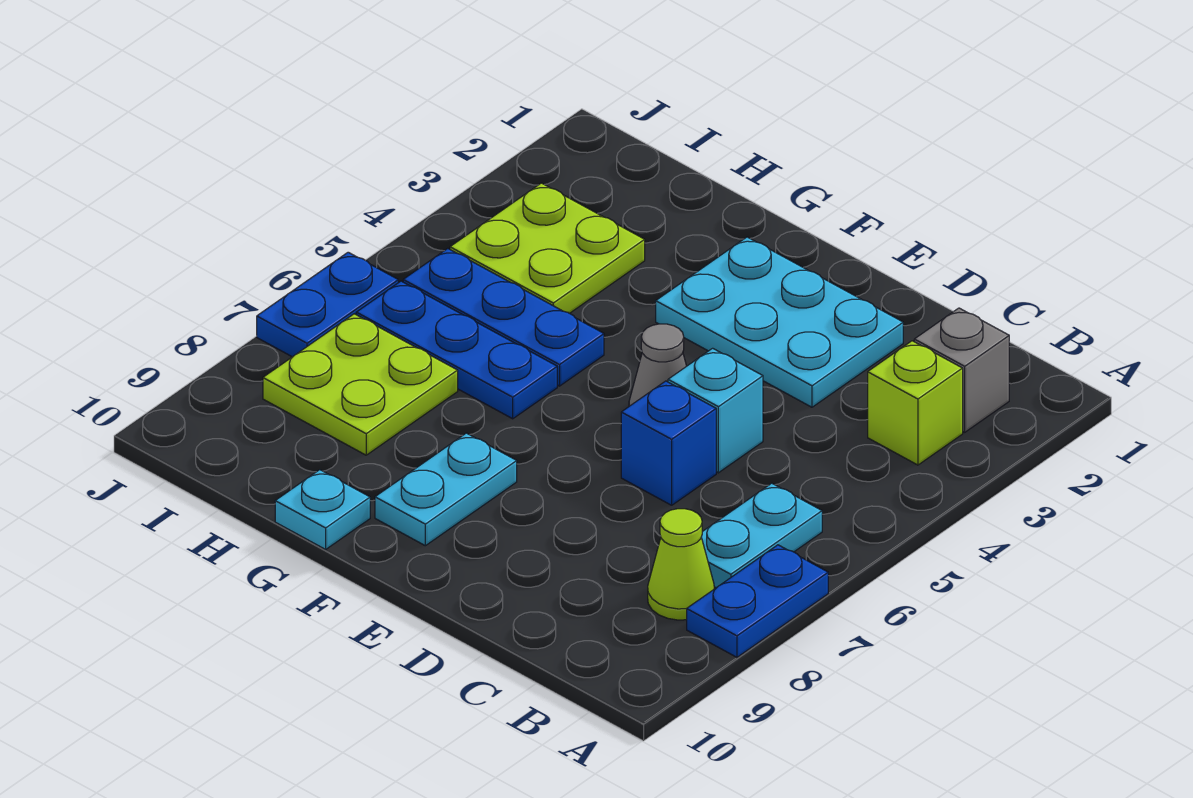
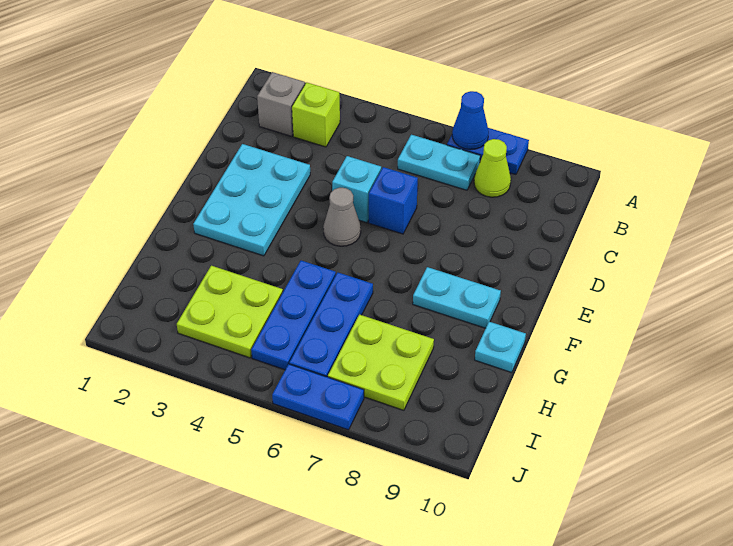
none -> blue 1x1 cone [452,91,489,150]

